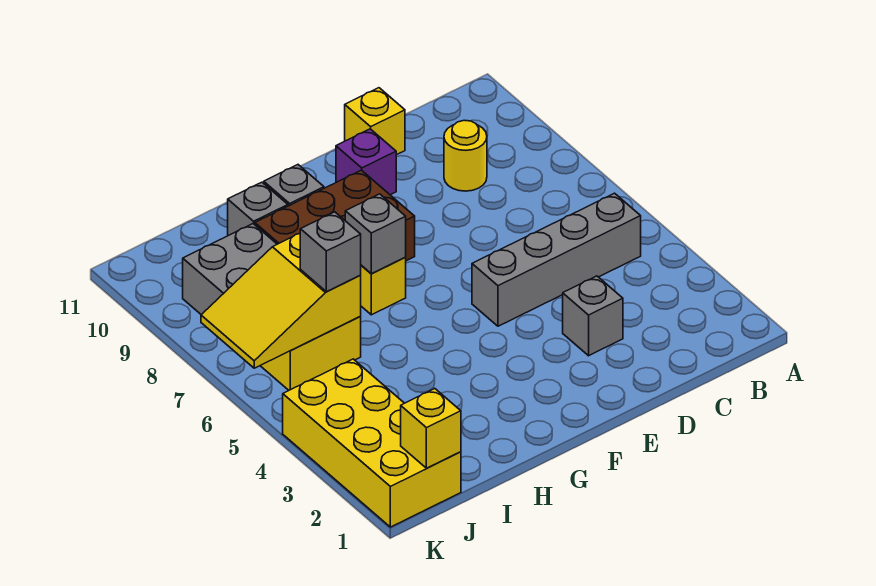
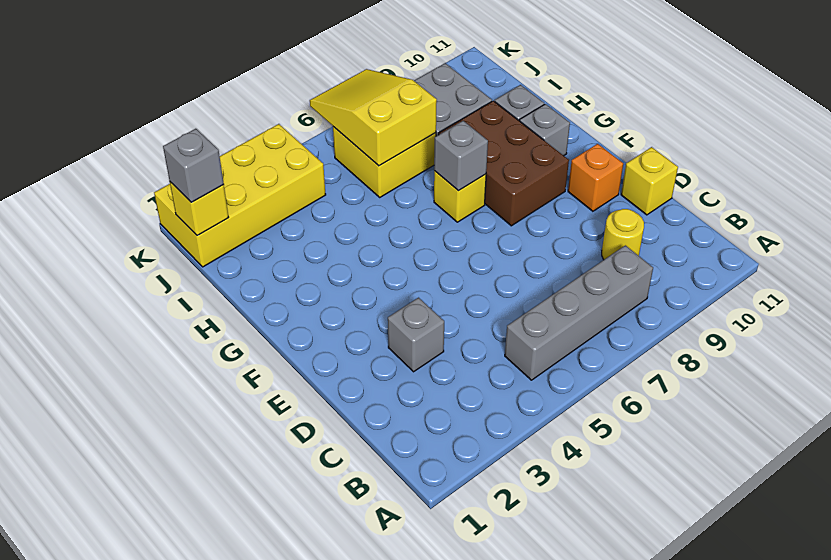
grey 1x4 brick [472,193,641,326] -> grey 1x4 brick turned to [505,245,653,380]
purple 1x1 brick [336,129,396,195] -> orange 1x1 brick [568,144,623,211]
grey 1x1 brick [300,212,361,292] -> grey 1x1 brick moved to [163,129,224,202]

